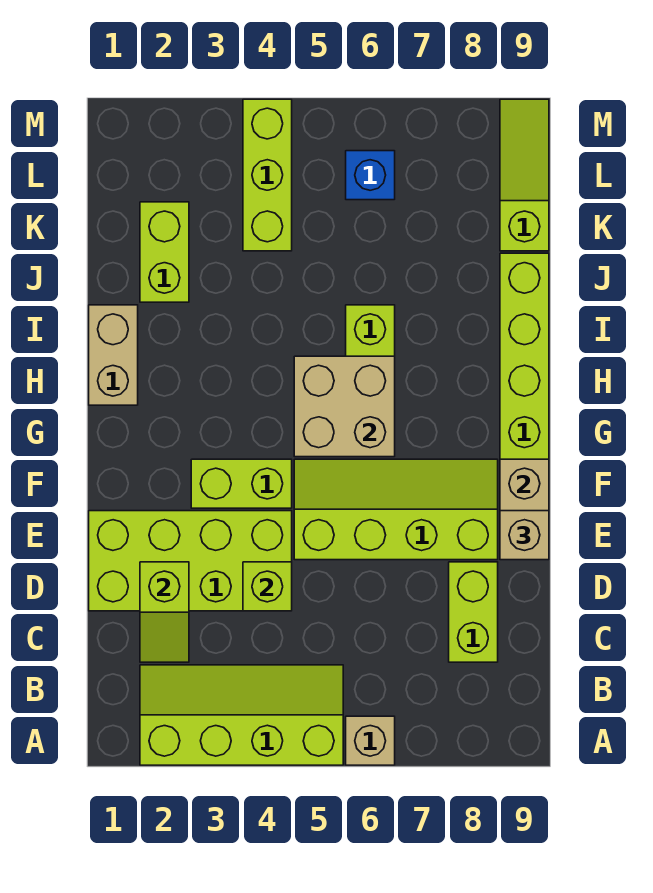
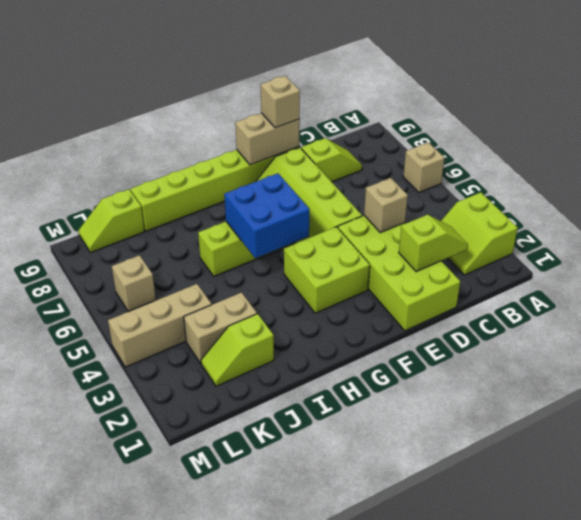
lime 2x4 slope [140,665,343,765] -> lime 2x2 slope [441,192,518,275]
lime 1x2 brick [449,562,498,662] -> lime 1x2 slope [301,138,362,182]
lime 1x1 brick [243,562,292,611] -> tan 1x1 brick [364,178,408,233]
lime 1x2 brick [191,459,292,508] -> lime 2x2 brick [284,227,370,313]
tan 2x2 brick [294,356,395,457] -> blue 2x2 brick [224,173,309,258]
tan 1x2 brick [89,305,138,405] -> tan 1x2 brick moved to [184,293,257,363]
lime 1x2 brick [140,202,189,302] -> lime 1x2 slope [201,314,274,386]
lime 1x3 brick [243,99,292,251] -> tan 1x3 brick [108,284,212,367]
lime 1x3 slope [500,99,549,251] -> lime 1x2 slope [78,189,144,253]
blue 1x1 brick [346,151,395,200] -> tan 1x1 brick [112,255,156,311]

